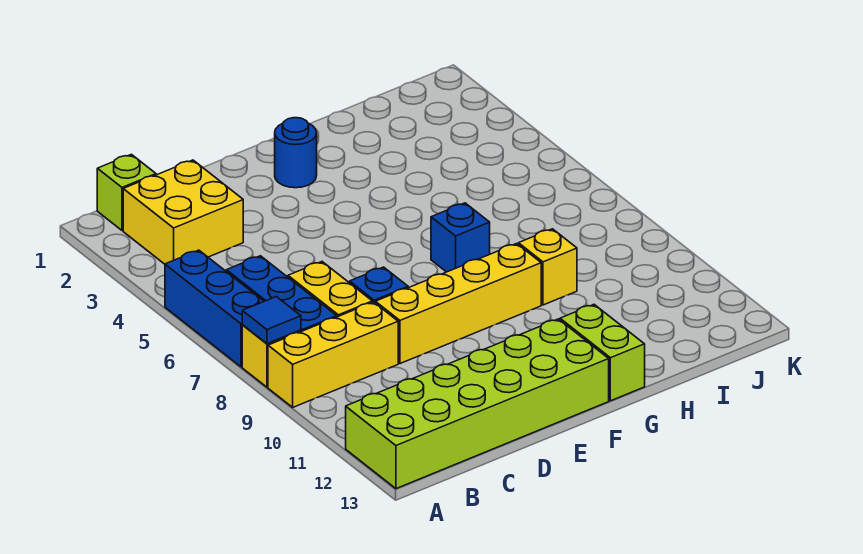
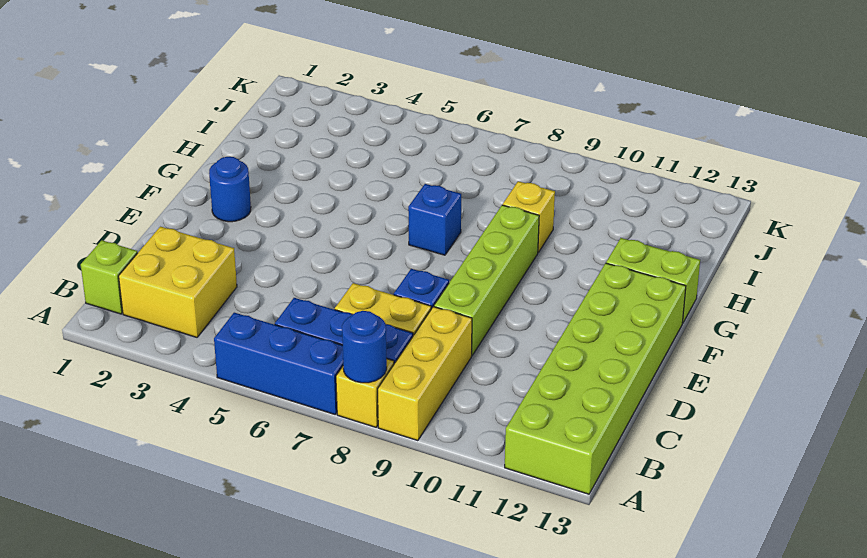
blue 1x1 tile [242,297,301,344] -> blue 1x1 round brick [342,311,387,383]
yellow 1x4 brick [375,244,541,364] -> lime 1x4 brick [434,205,539,355]

